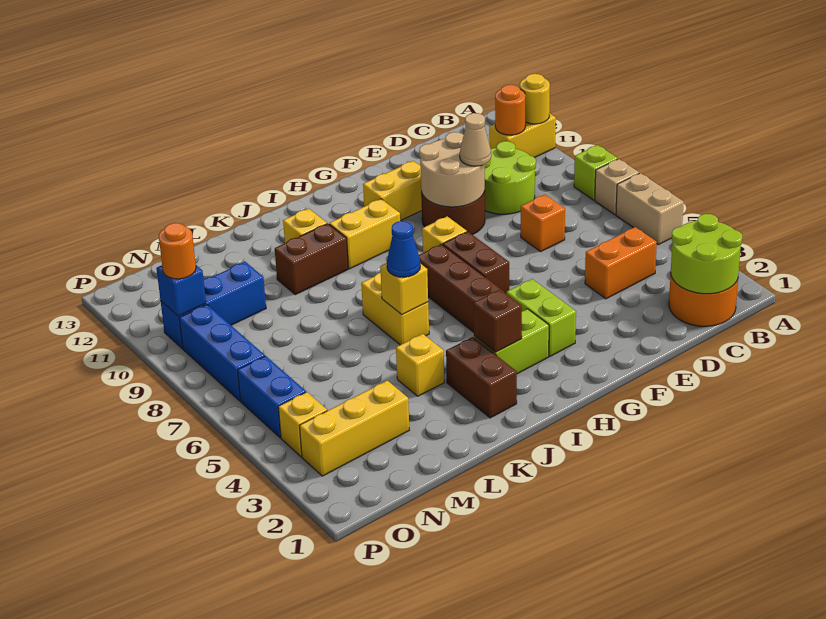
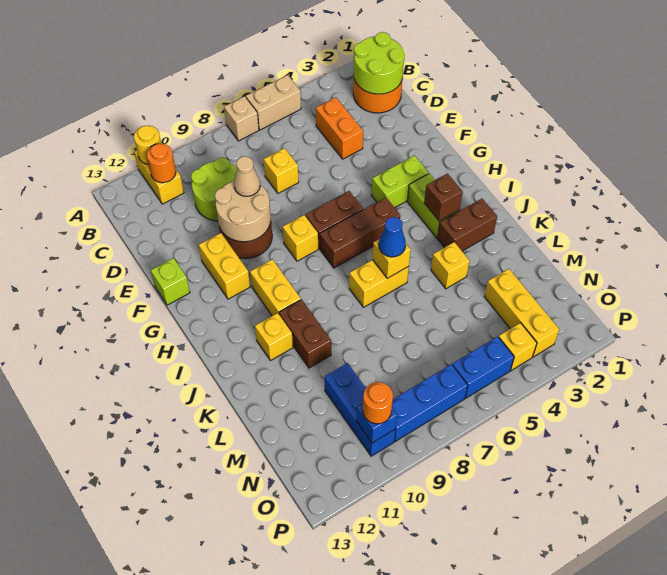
lime 1x1 brick [574,145,618,200] -> lime 1x1 brick moved to [151,258,190,305]
orange 1x1 brick [521,195,565,252] -> yellow 1x1 brick [264,148,299,193]

